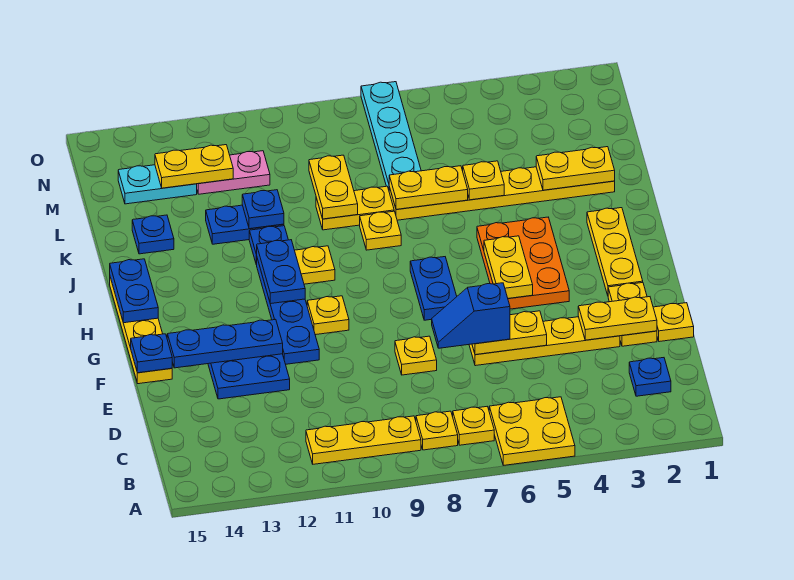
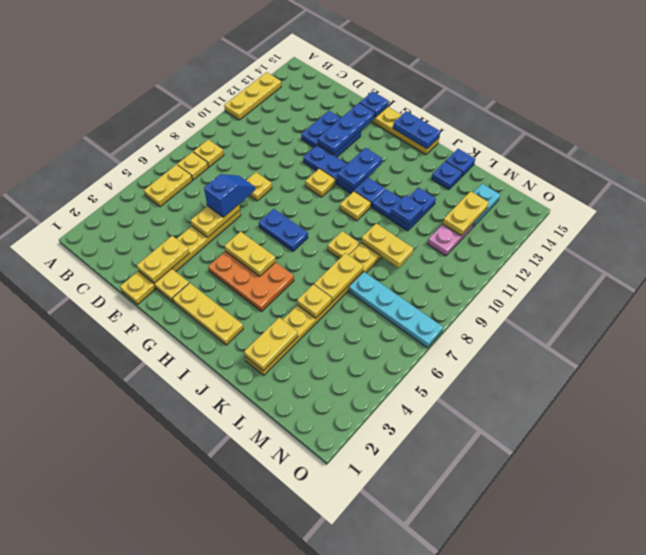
yellow 2x2 plate [489,397,575,465] -> yellow 1x2 plate [144,165,192,207]
yellow 1x3 plate [306,416,421,464] -> yellow 1x3 plate moved to [224,72,281,120]
blue 1x1 plate [629,358,671,396] -> blue 1x1 plate moved to [446,149,475,176]
blue 1x2 plate [257,240,305,304] -> blue 1x2 plate turned to [337,148,382,189]

